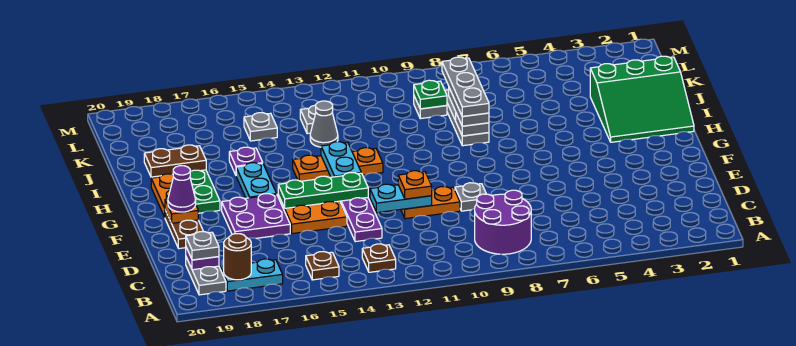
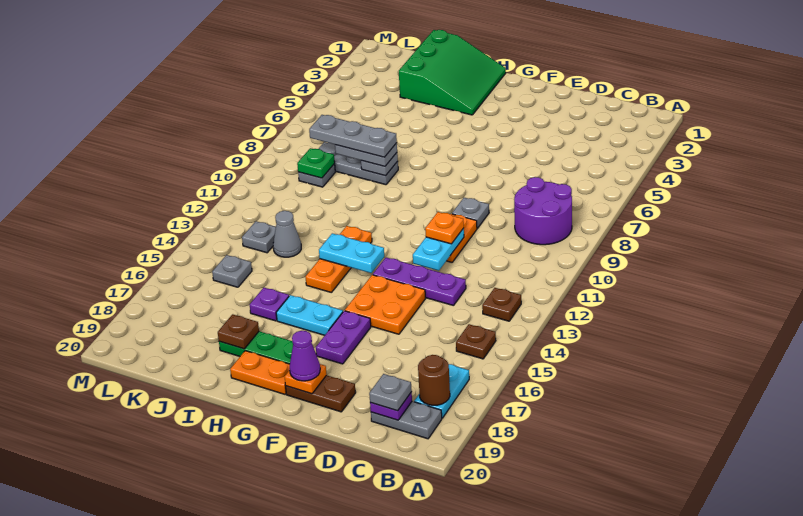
purple 2x2 plate [222,194,290,238] -> purple 1x2 plate [316,311,371,364]
green 1x3 plate [278,173,368,208] -> none
brown 1x2 plate [144,145,206,177] -> brown 1x1 plate [218,314,259,349]

